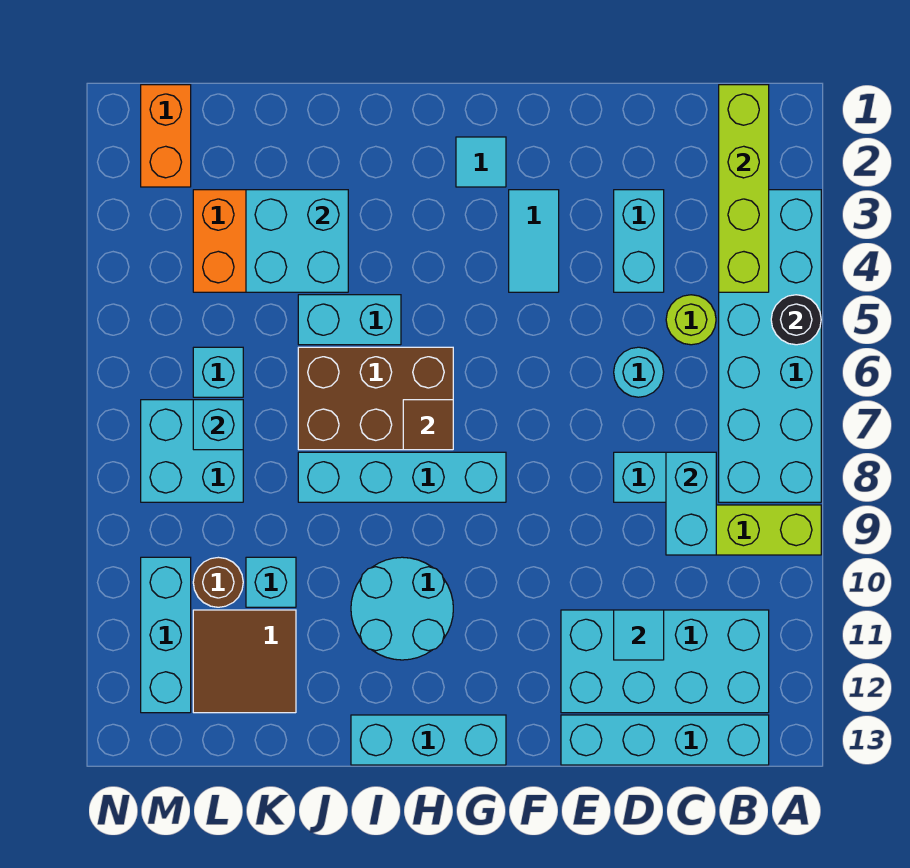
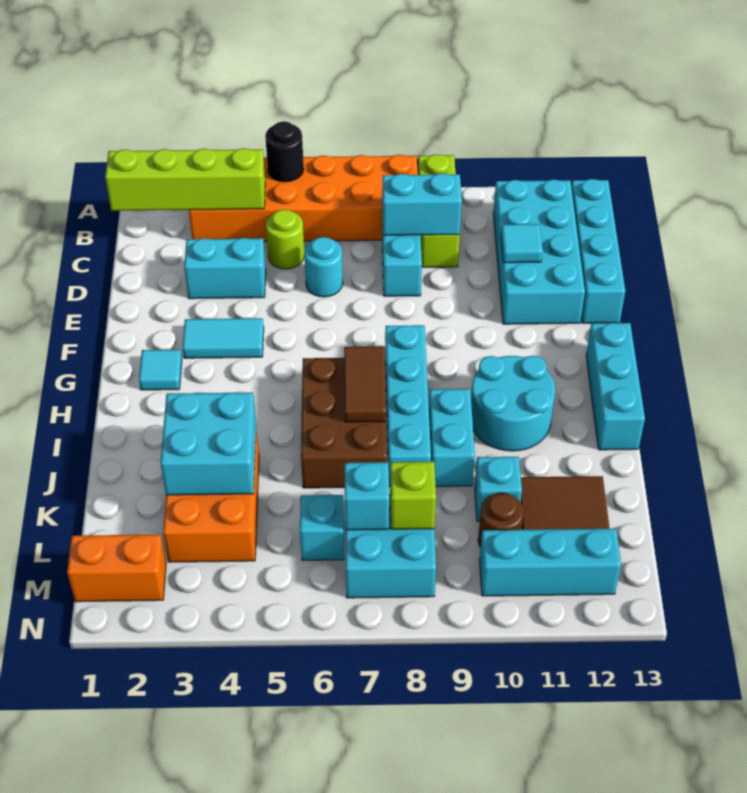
cyan 2x6 brick [719,190,821,502] -> orange 2x6 brick [189,155,418,242]
brown 1x1 tile [403,400,453,450] -> brown 1x2 tile [344,346,386,422]
cyan 1x2 brick [298,295,401,345] -> cyan 1x2 brick moved to [429,389,475,486]
none -> lime 1x1 brick [390,462,436,529]

